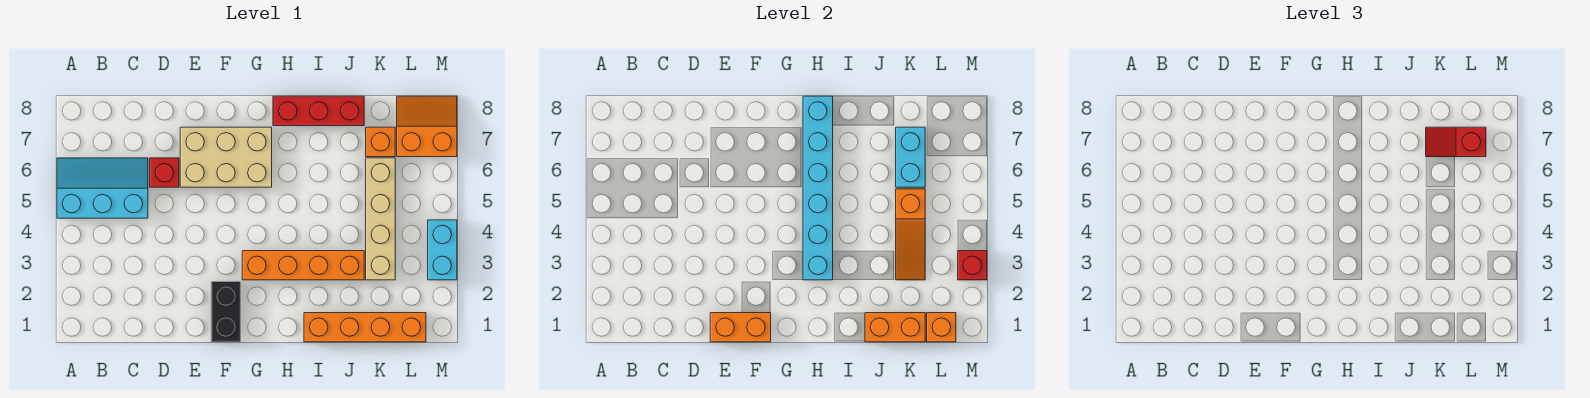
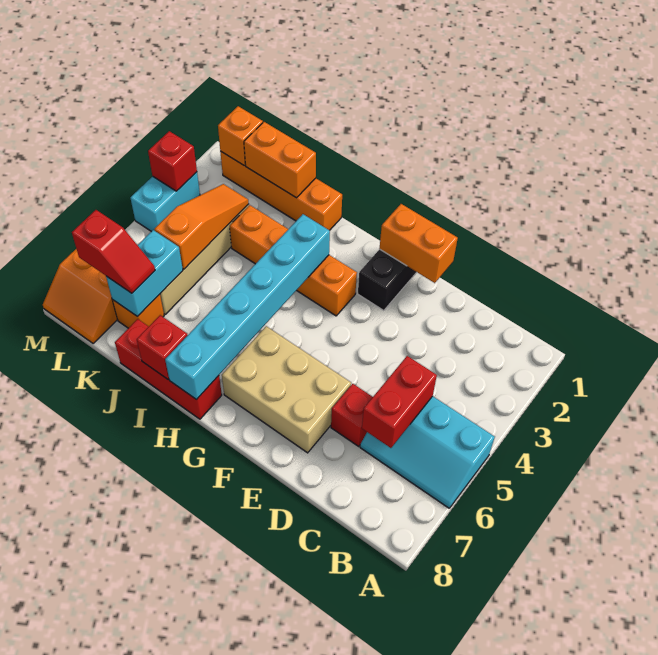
none -> red 1x2 brick [362,356,437,448]
none -> red 1x1 brick [137,315,188,379]

